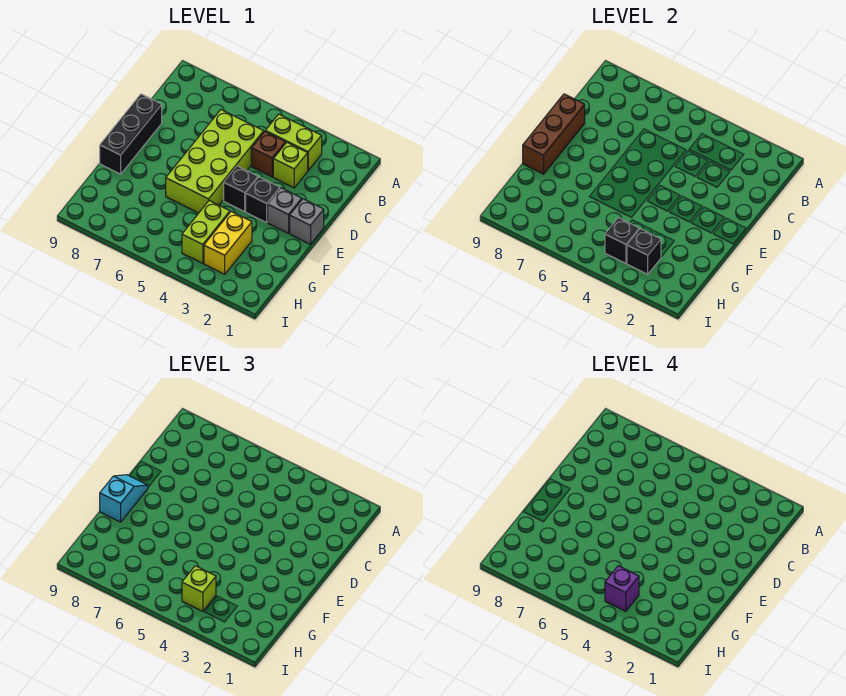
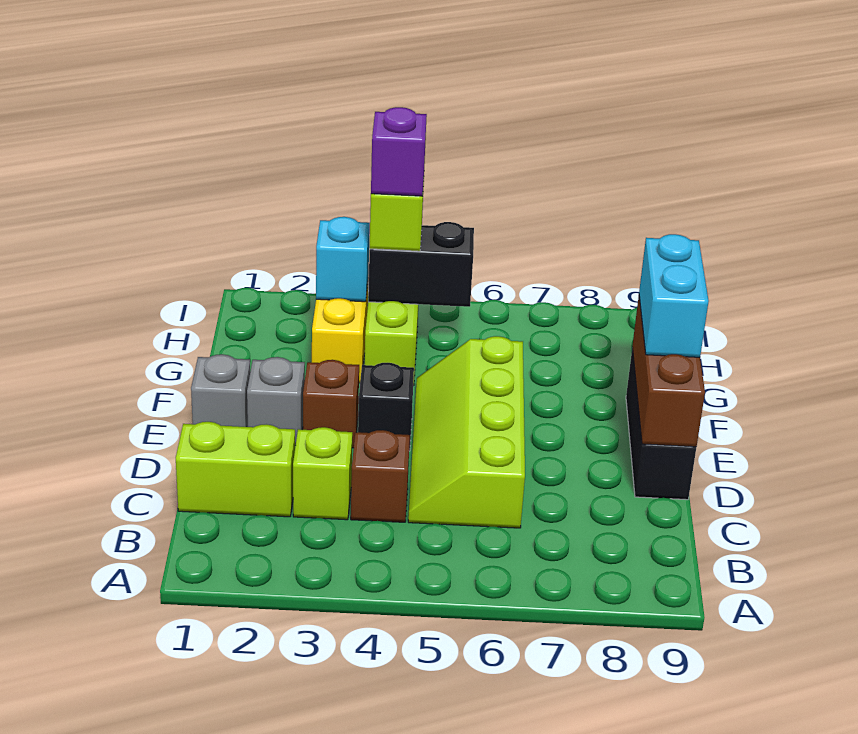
lime 1x2 brick [265,114,322,170] -> lime 1x2 brick moved to [176,422,295,517]
lime 2x4 brick [166,110,264,213] -> lime 2x4 slope [408,336,525,528]
black 1x1 brick [246,177,280,223] -> brown 1x1 brick [303,360,359,448]
cyan 1x2 slope [100,475,148,522] -> cyan 1x2 brick [639,234,709,357]
black 1x1 brick [627,229,661,274] -> cyan 1x1 brick [316,217,370,302]
black 1x1 brick [605,218,639,263] -> black 1x2 brick [368,222,474,307]

